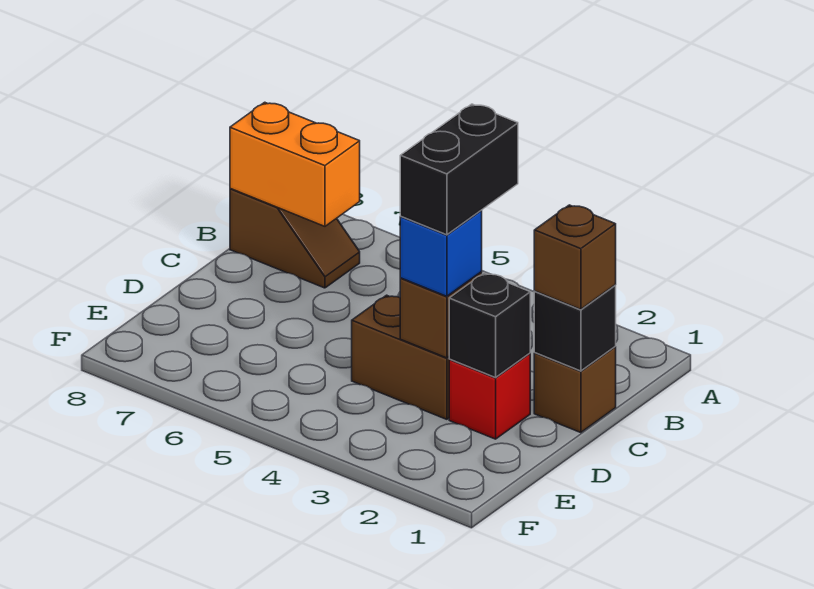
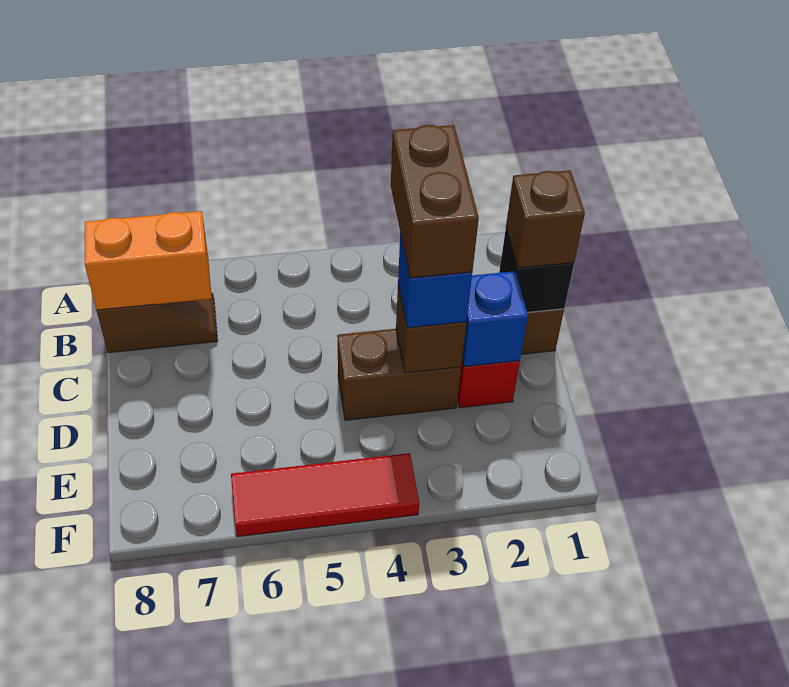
black 1x2 brick [400,104,518,235] -> brown 1x2 brick [391,125,479,278]
black 1x1 brick [449,273,530,378] -> blue 1x1 brick [462,271,528,367]
none -> red 1x3 tile [231,453,419,537]

